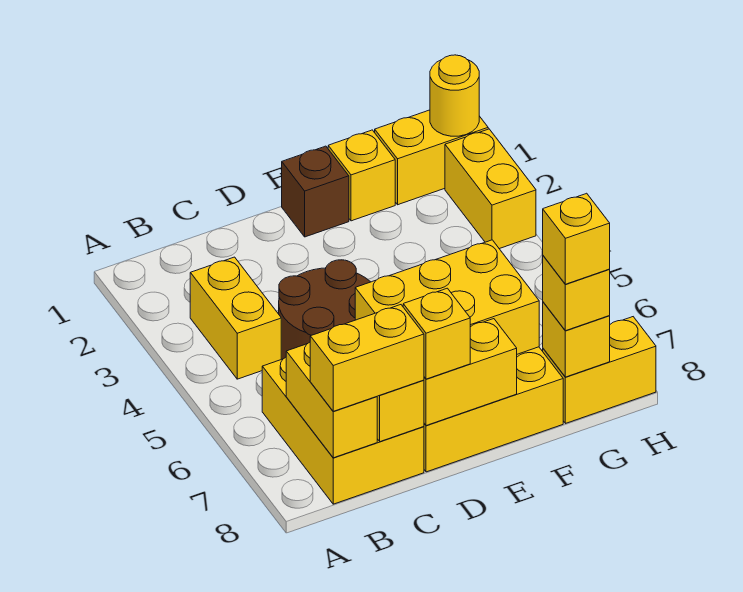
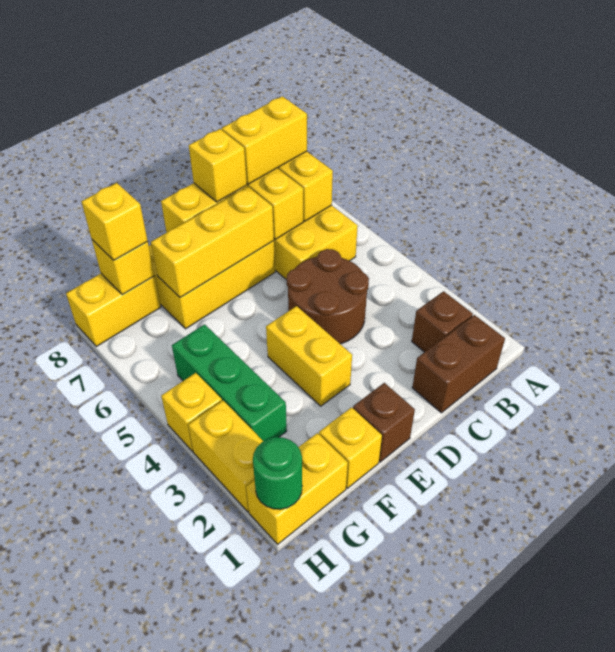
none -> brown 1x2 brick [412,315,505,413]
none -> brown 1x1 brick [412,291,473,352]
yellow 1x2 brick [190,257,281,379] -> yellow 1x2 brick moved to [266,306,352,406]
yellow 2x3 brick [355,240,539,354] -> yellow 1x3 brick [151,187,274,298]
none -> green 1x3 brick [172,324,287,441]
yellow 1x1 brick [543,193,610,284] -> yellow 1x1 brick moved to [161,373,222,451]
yellow 1x1 round brick [430,55,479,136] -> green 1x1 round brick [253,437,302,509]

